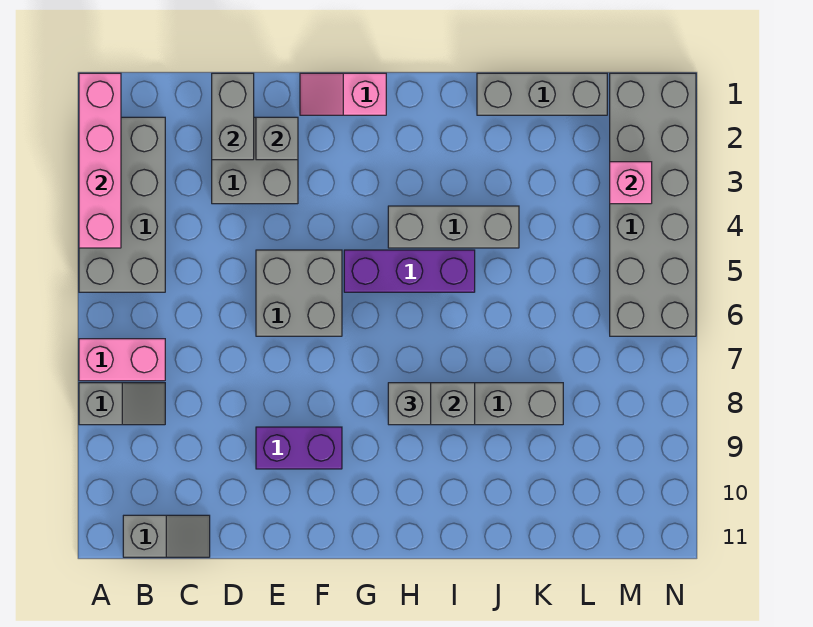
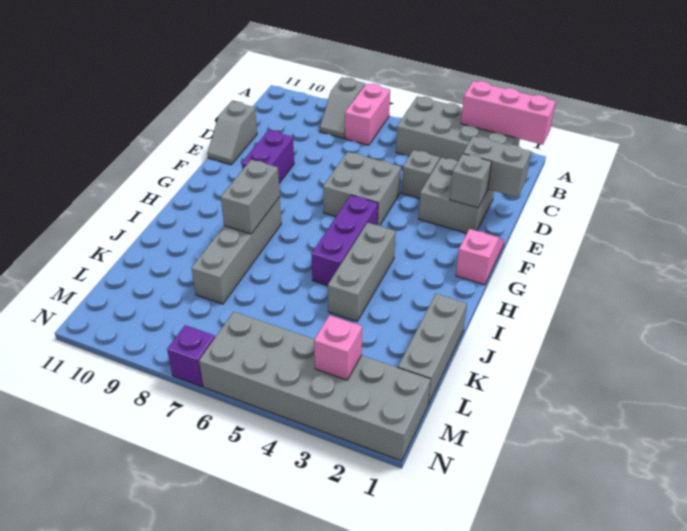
pink 1x4 brick [79,73,121,248] -> pink 1x3 brick [461,81,556,145]
grey 1x2 slope [123,515,210,557] -> grey 1x2 slope moved to [207,101,257,165]
grey 1x1 brick [388,383,431,425] -> grey 1x1 brick moved to [401,150,440,198]
none -> purple 1x1 brick [167,325,215,387]

